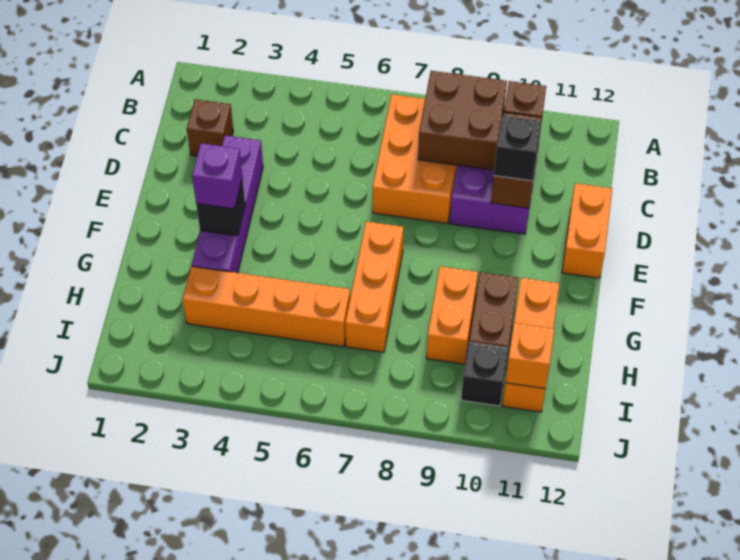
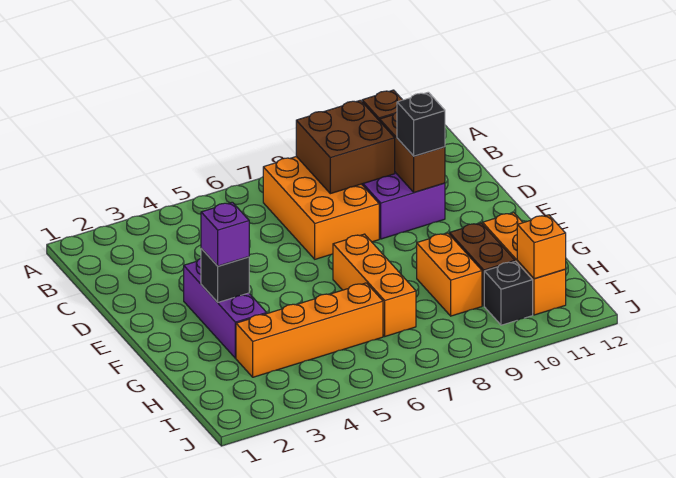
brown 1x1 brick [187,99,233,156] -> none
purple 1x4 brick [191,135,263,273] -> purple 1x3 brick [184,259,267,358]
orange 1x2 brick [562,183,612,278] -> none

